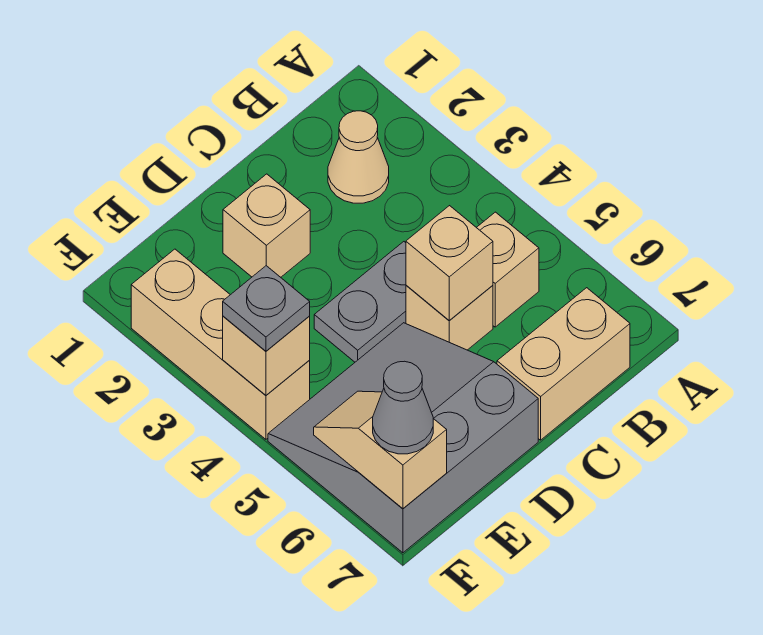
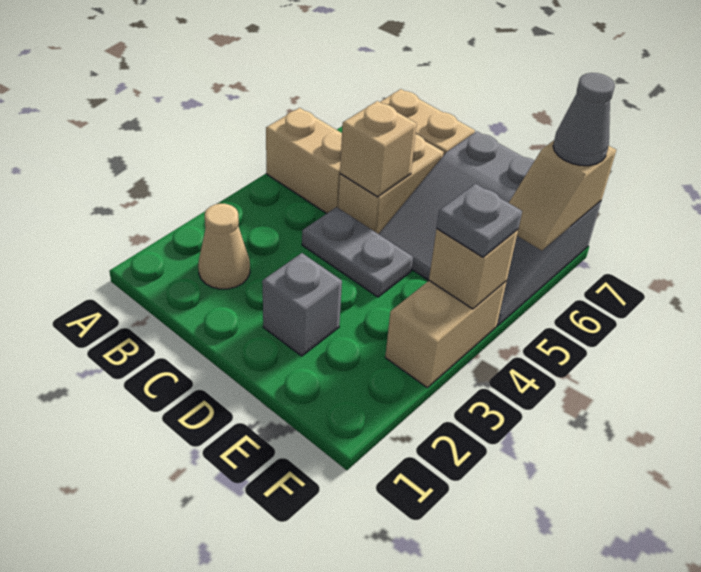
tan 1x1 brick [476,212,539,327] -> tan 1x2 brick [266,108,342,214]
tan 1x1 brick [406,285,493,350] -> tan 1x2 brick [338,134,444,234]
tan 1x1 brick [223,174,310,277] -> grey 1x1 brick [262,253,342,356]
tan 1x3 brick [131,249,310,439] -> tan 1x2 brick [385,281,507,388]

